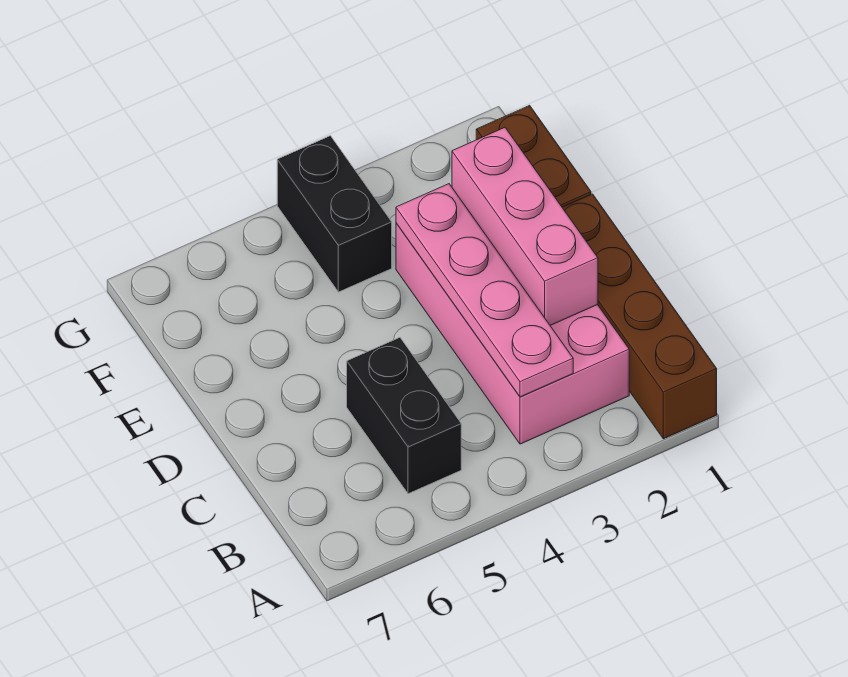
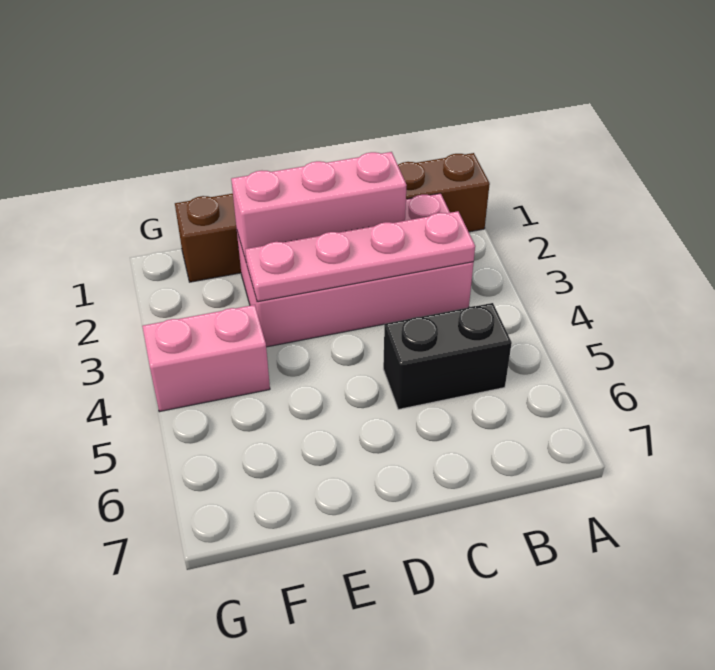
black 1x2 brick [277,136,392,292] -> pink 1x2 brick [142,305,270,412]

